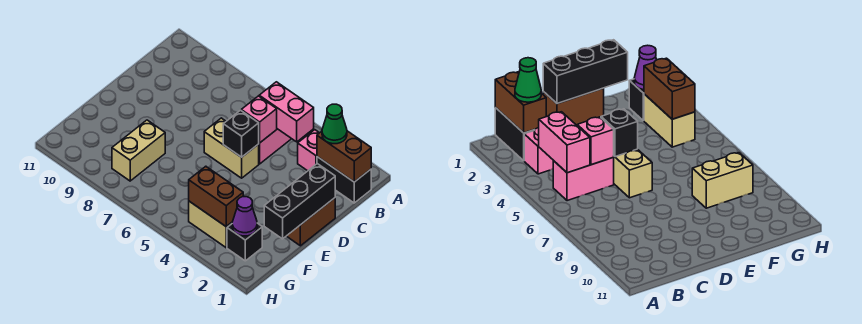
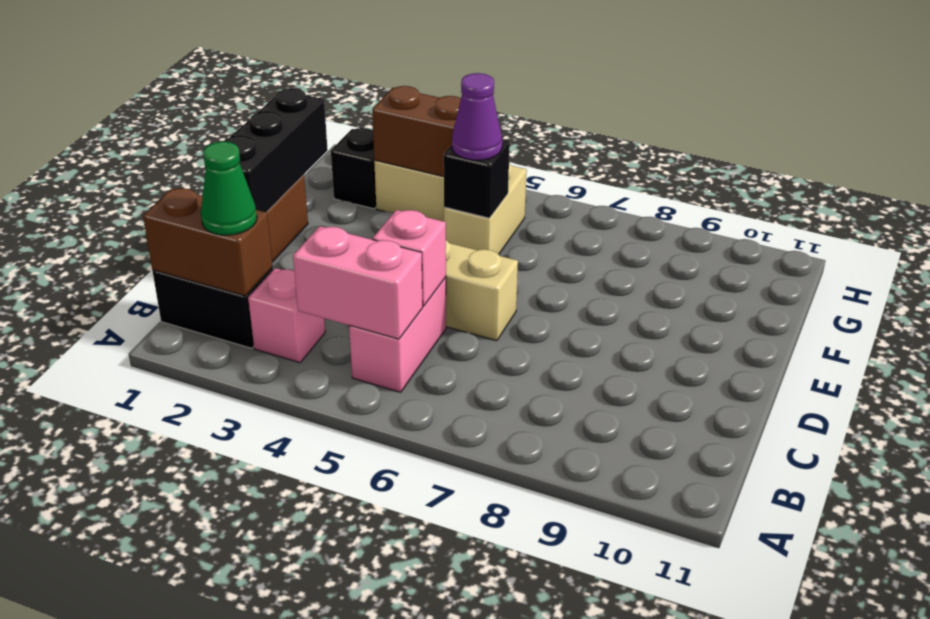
black 1x1 brick [223,110,259,157] -> black 1x1 brick moved to [444,139,510,218]
tan 1x2 brick [112,120,165,181] -> tan 1x2 brick moved to [444,163,527,254]
purple 1x1 cone [232,197,257,236] -> purple 1x1 cone moved to [452,73,502,160]

